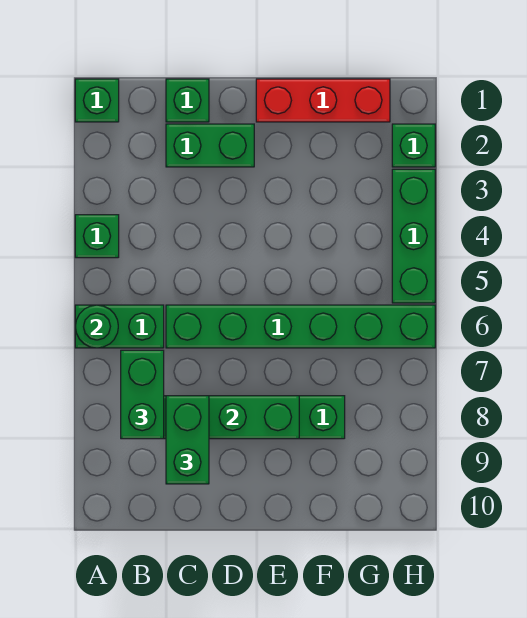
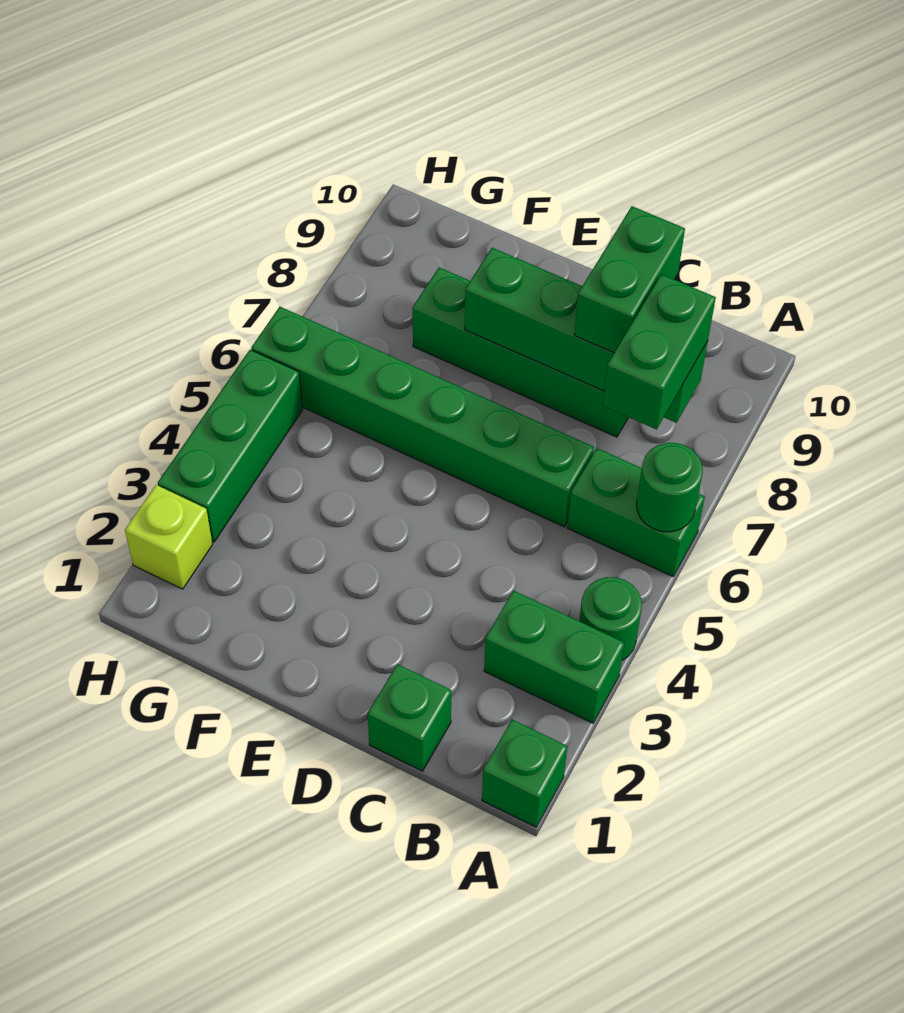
green 1x1 brick [75,215,119,258] -> green 1x1 round brick [579,577,642,660]
green 1x2 brick [166,124,254,167] -> green 1x2 brick moved to [484,591,624,723]
red 1x3 brick [256,79,390,122] -> none
green 1x1 brick [392,124,435,167] -> lime 1x1 brick [125,485,213,589]

